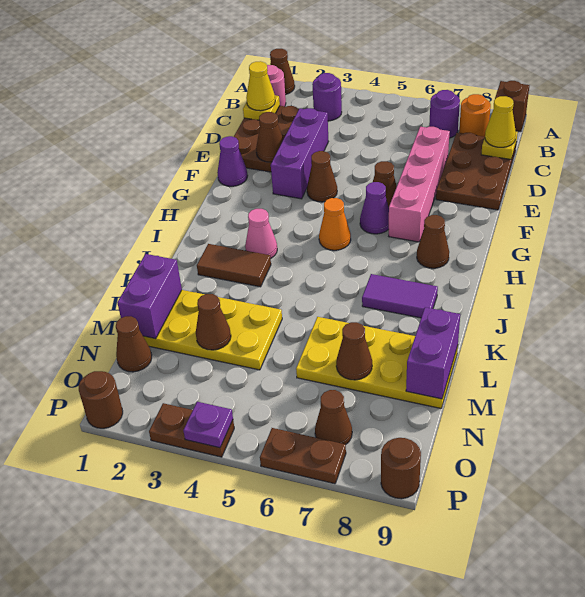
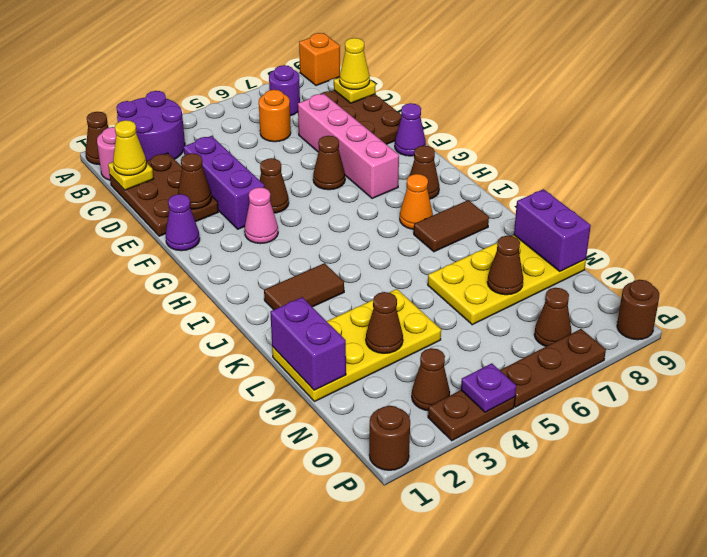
brown 1x1 brick [495,81,529,131] -> orange 1x1 brick [299,33,340,86]
purple 1x1 round brick [312,73,342,121] -> purple 2x2 round brick [116,91,185,161]
orange 1x1 round brick [459,94,491,137] -> orange 1x1 round brick moved to [259,90,291,142]
purple 1x1 cone [360,182,389,234] -> purple 1x1 cone moved to [395,103,426,156]
orange 1x1 cone [319,198,351,250] -> orange 1x1 cone moved to [400,174,433,229]
pink 1x1 cone [245,209,277,258] -> pink 1x1 cone moved to [245,187,278,244]
purple 1x2 tile [362,274,438,318] -> brown 1x2 tile [414,200,489,252]
brown 1x1 cone [116,316,152,372] -> brown 1x1 cone moved to [412,348,450,411]
brown 1x2 plate [260,428,346,484] -> brown 1x3 plate [500,329,606,407]

